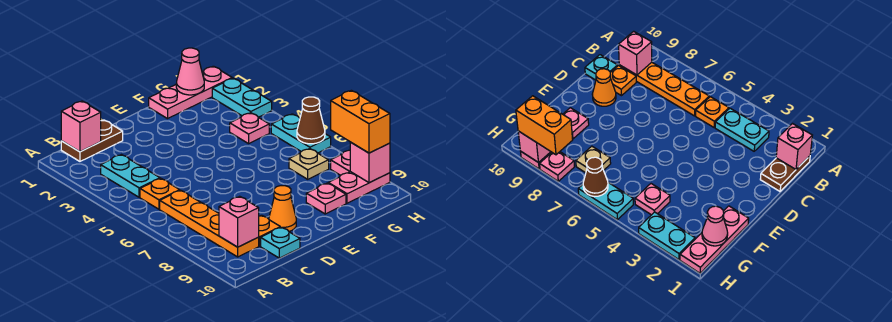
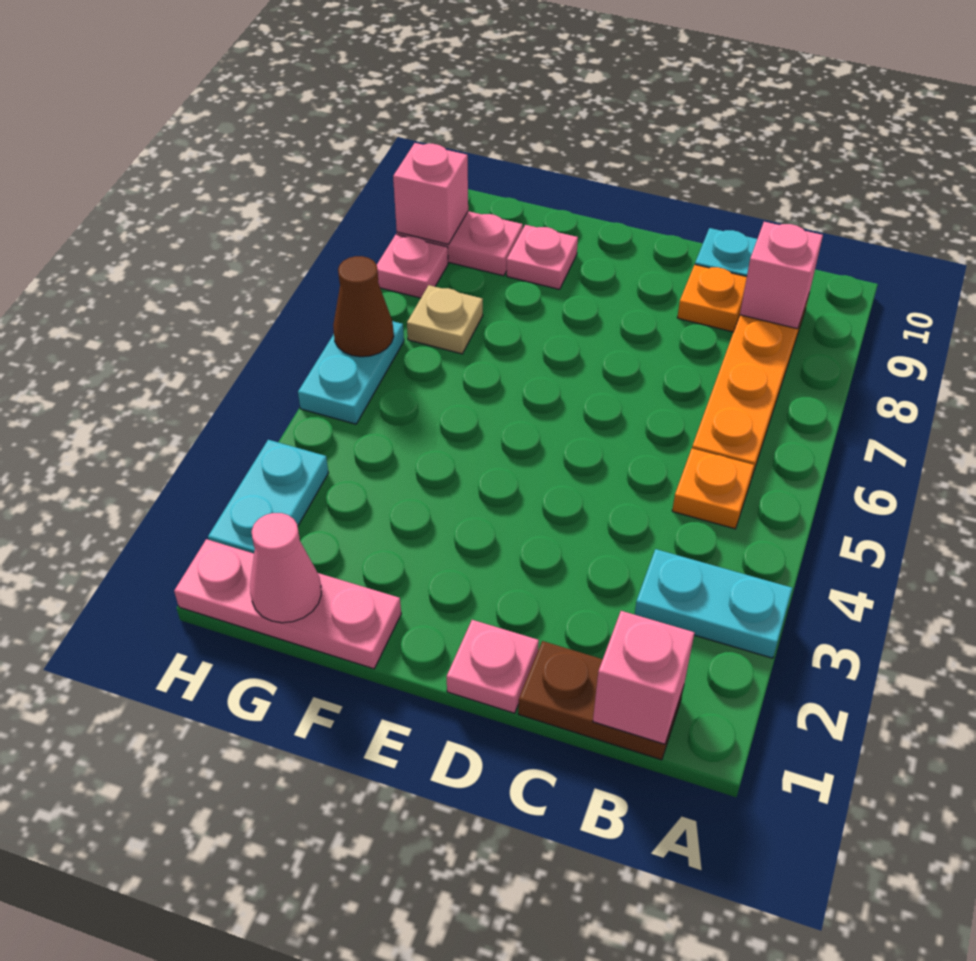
cyan 1x2 plate [101,155,160,197] -> cyan 1x2 plate turned to [635,549,792,658]
orange 1x1 cone [269,186,296,231] -> none
pink 1x1 plate [230,113,269,144] -> pink 1x1 plate moved to [446,620,539,713]
orange 1x2 brick [331,90,390,153] -> none

